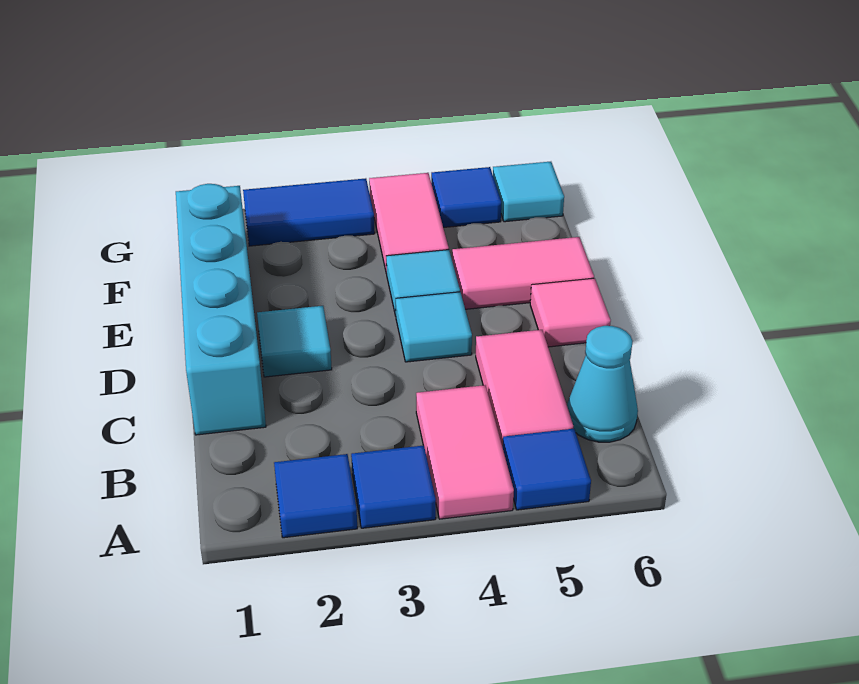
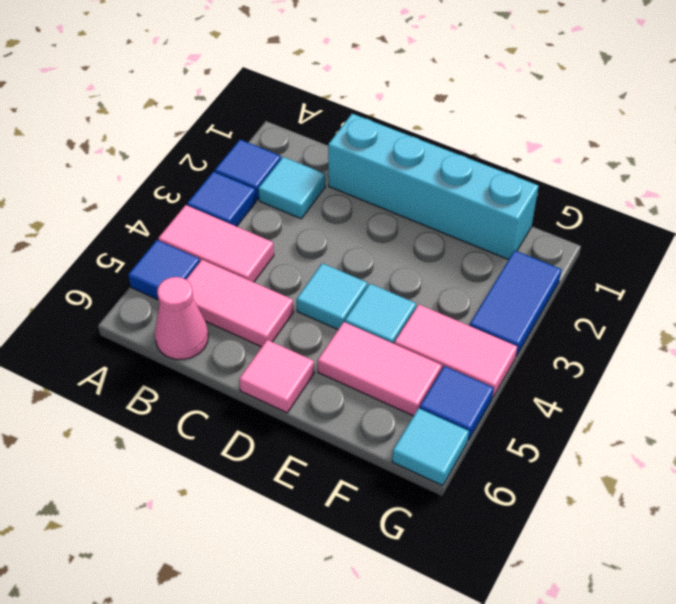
cyan 1x1 cone [567,326,638,442] -> pink 1x1 cone [155,277,208,359]
cyan 1x1 tile [257,306,332,377] -> cyan 1x1 tile moved to [258,157,325,219]
pink 1x2 tile [452,237,594,309] -> pink 1x2 tile turned to [318,322,442,416]

